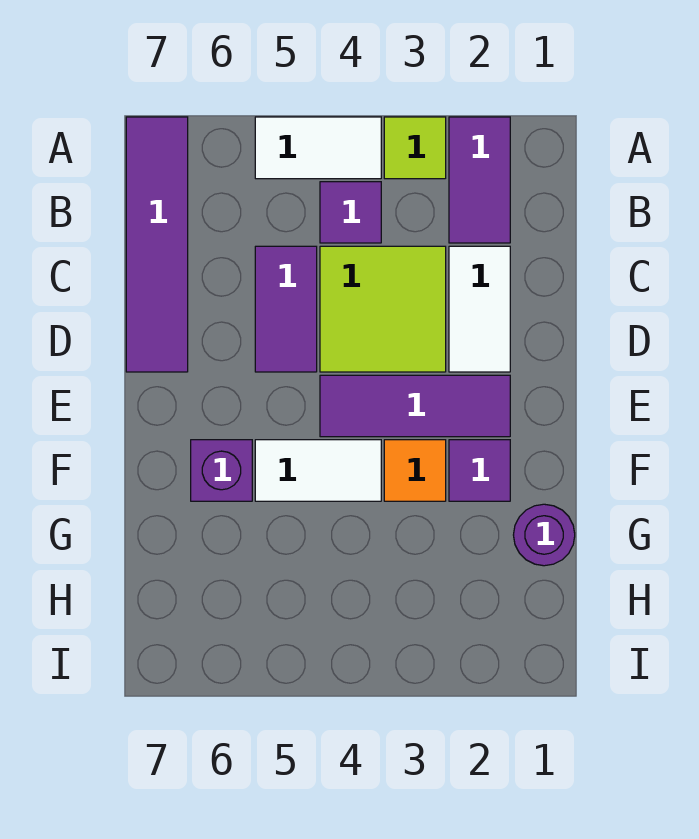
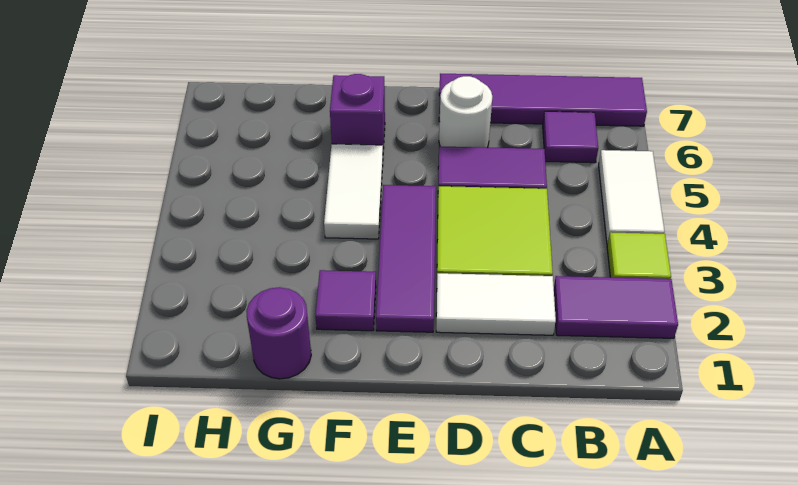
purple 1x1 tile [320,182,381,243] -> purple 1x1 tile moved to [543,111,598,163]
none -> white 1x1 round brick [439,76,492,148]
orange 1x1 tile [384,440,446,501] -> none

